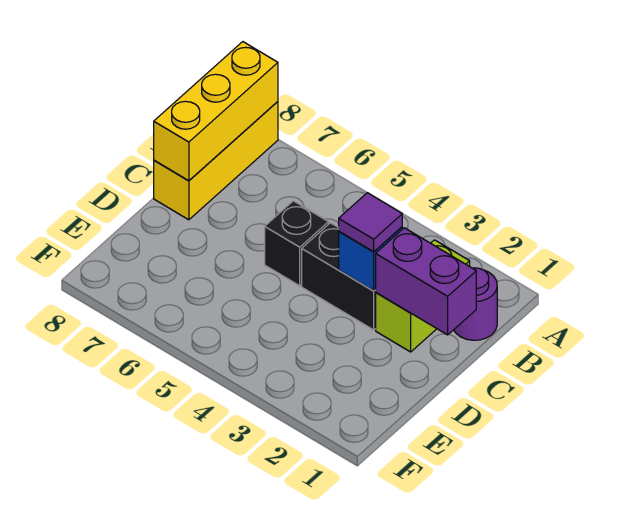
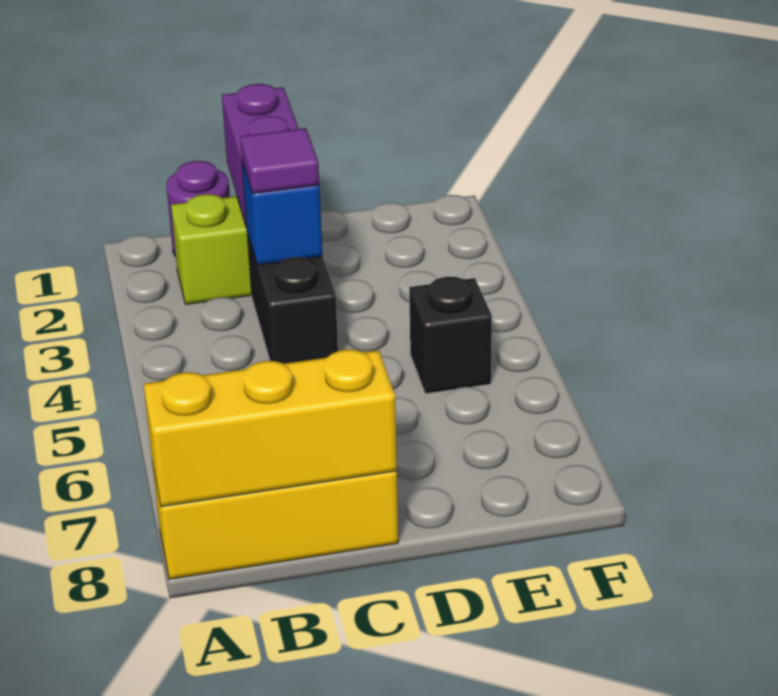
black 1x1 brick [265,201,329,286] -> black 1x1 brick moved to [409,277,492,394]

